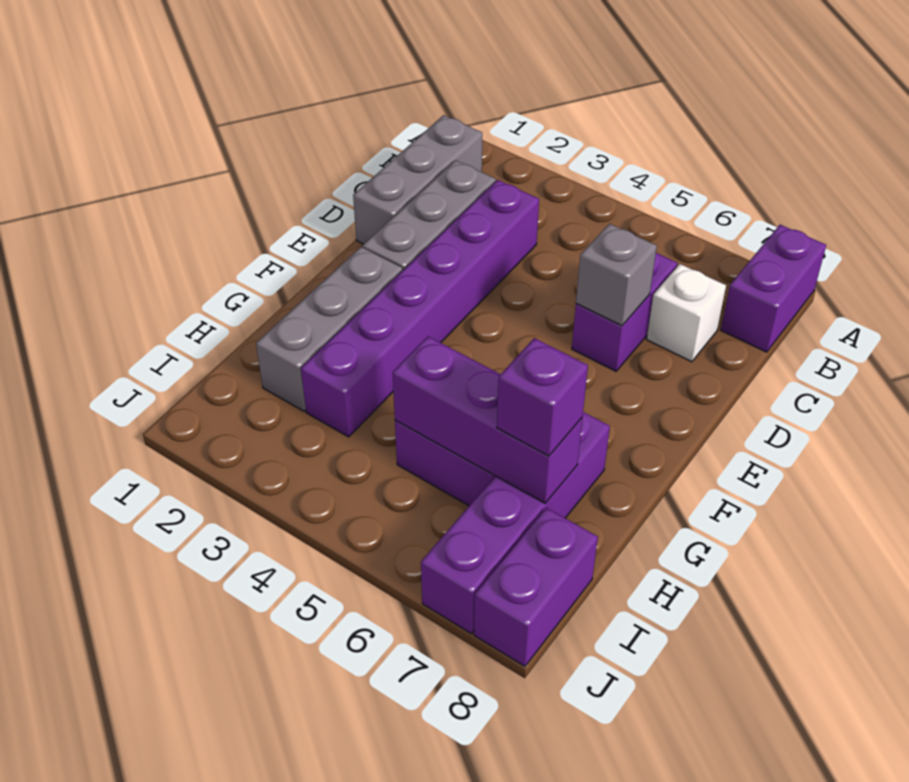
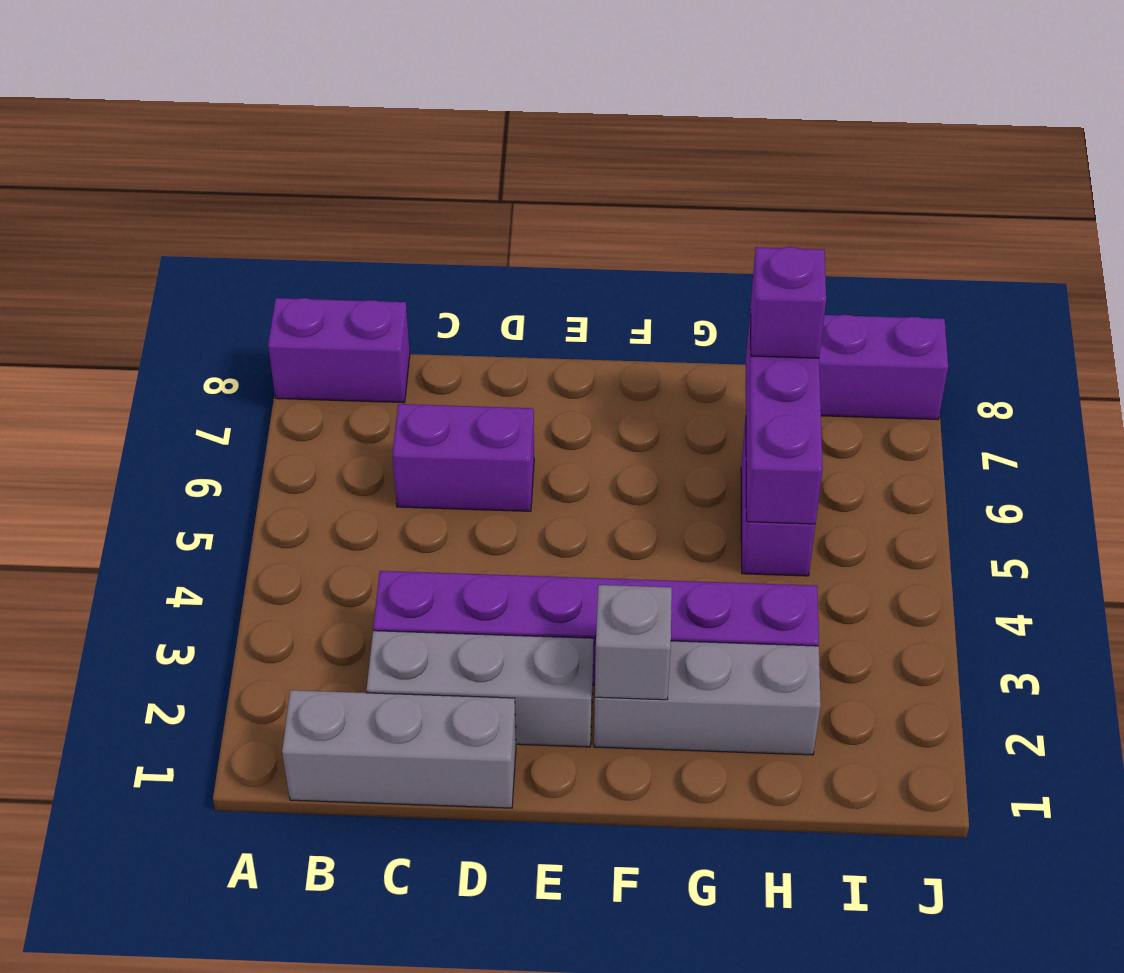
white 1x1 brick [647,264,726,362] -> none
grey 1x1 brick [576,224,657,326] -> grey 1x1 brick moved to [595,585,672,700]
purple 1x4 brick [421,412,610,634] -> none

